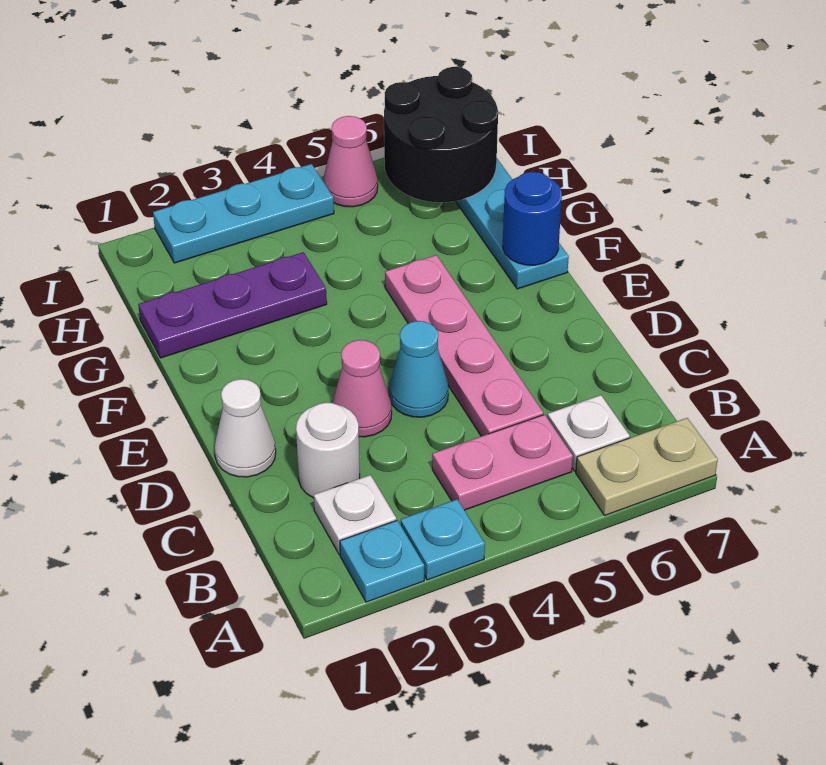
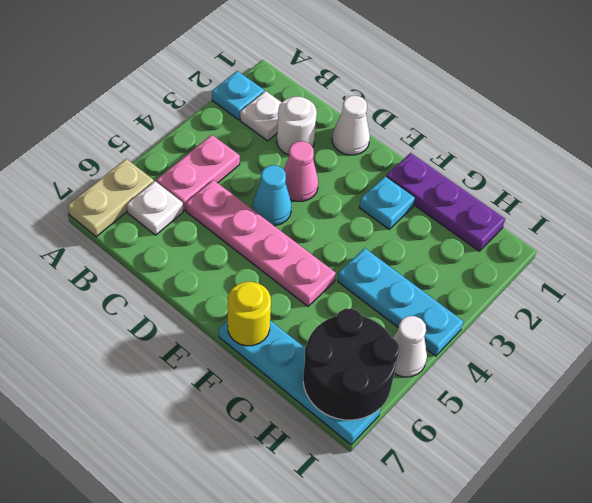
cyan 1x1 plate [401,499,485,580] -> cyan 1x1 plate moved to [359,176,415,229]
blue 1x1 round brick [503,172,562,265] -> yellow 1x1 round brick [228,282,271,346]
purple 1x3 plate [138,252,327,358] -> purple 1x3 plate turned to [386,153,505,251]
cyan 1x3 plate [153,164,334,263] -> cyan 1x3 plate turned to [338,248,463,356]
pink 1x1 cone [323,116,378,207] -> white 1x1 cone [393,316,427,377]

